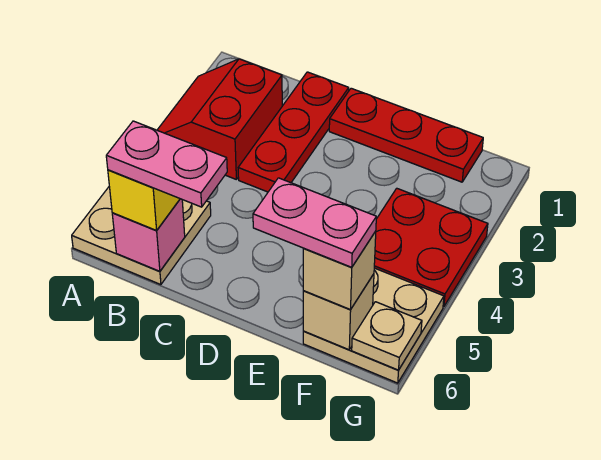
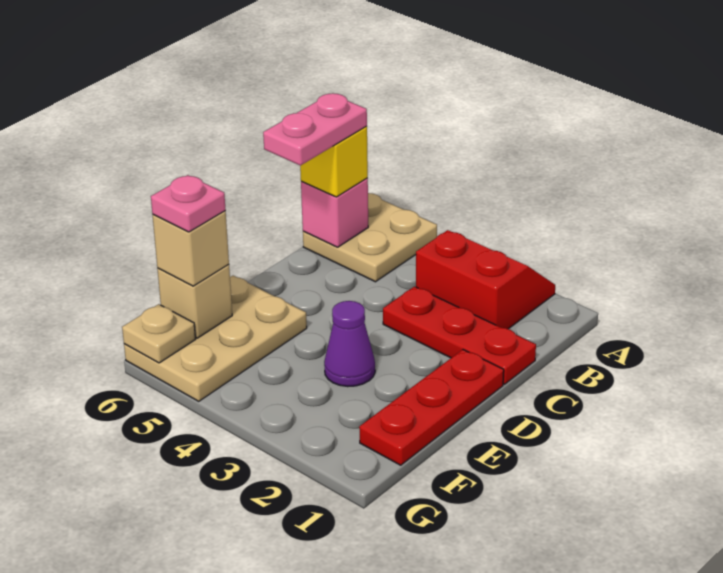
none -> purple 1x1 cone [324,301,375,387]
pink 1x2 plate [253,178,376,267] -> pink 1x1 plate [151,175,226,232]
red 2x2 plate [374,188,488,307] -> none
tan 2x2 plate [303,268,444,383] -> tan 2x3 plate [124,276,307,401]

